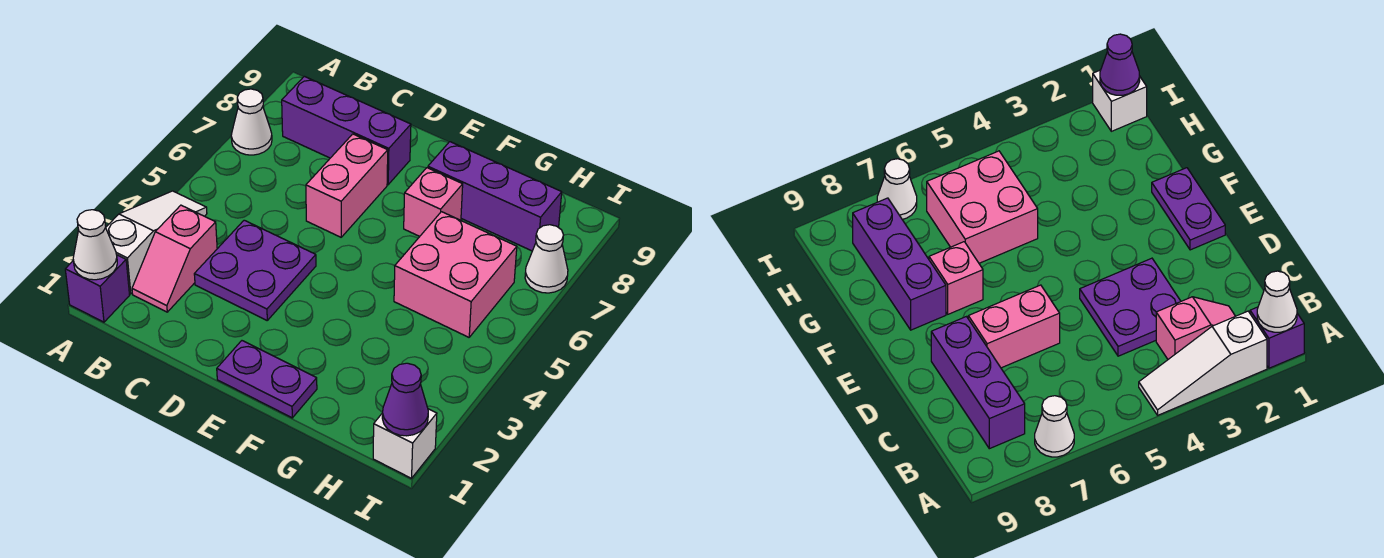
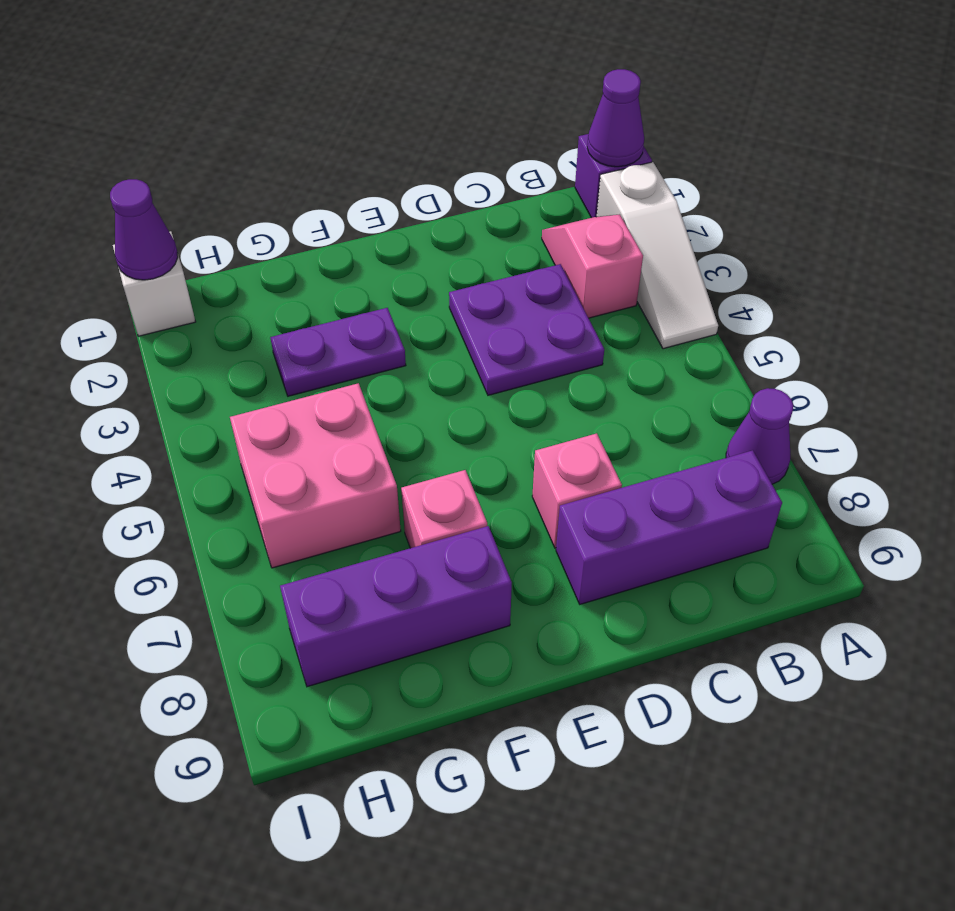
white 1x1 cone [73,210,117,280] -> purple 1x1 cone [587,69,644,167]
white 1x1 cone [231,89,272,155] -> purple 1x1 cone [726,388,793,484]
pink 1x2 brick [306,134,388,237] -> pink 1x1 brick [532,433,622,548]
purple 1x2 plate [217,341,317,418] -> purple 1x2 plate moved to [270,308,406,396]
white 1x1 cone [525,225,568,293] -> none

